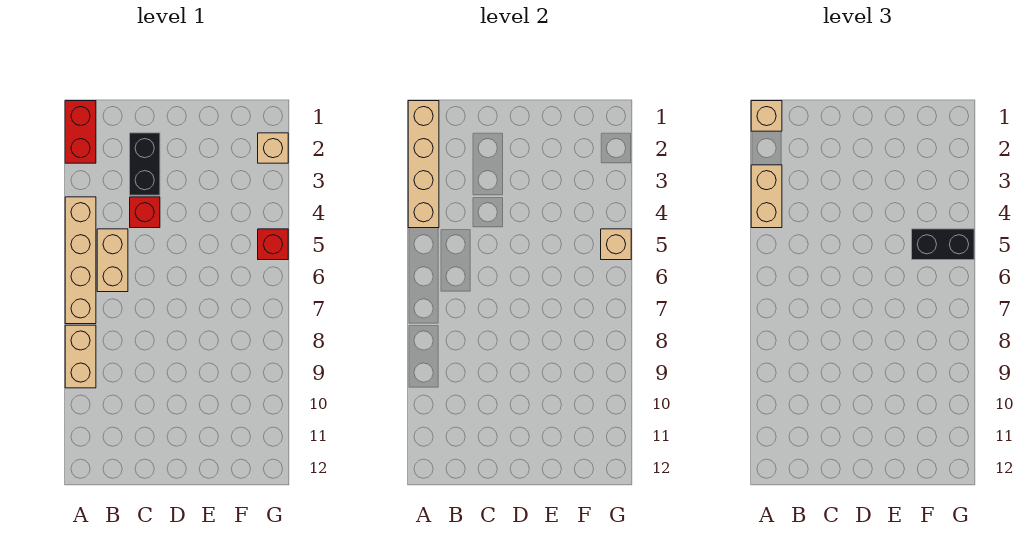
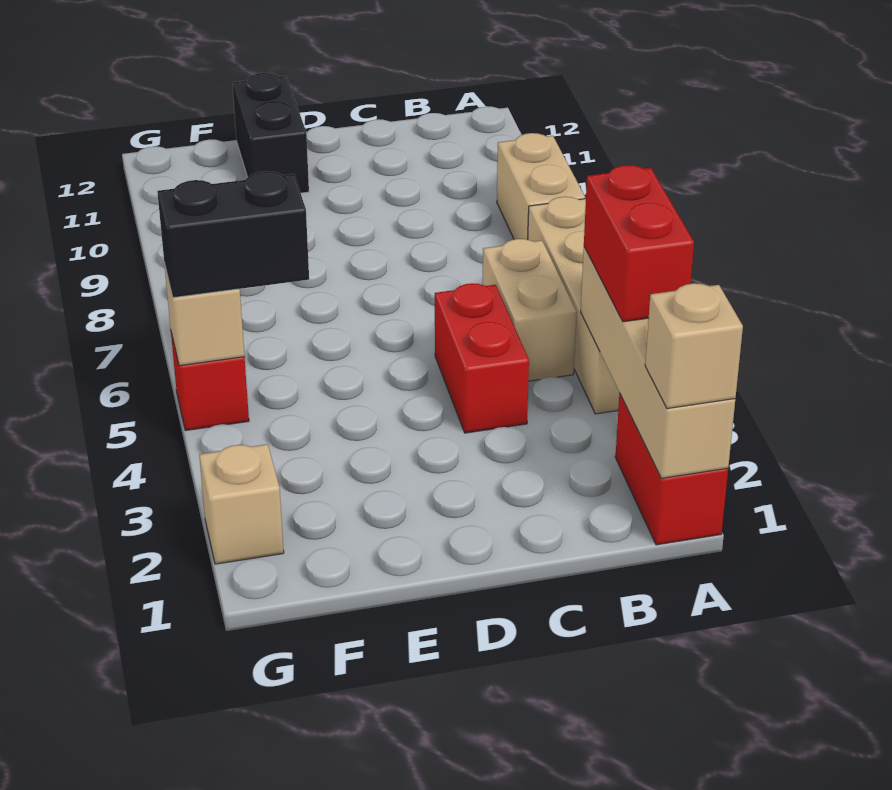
tan 1x2 brick [751,165,782,228] -> red 1x2 brick [584,165,694,322]
black 1x2 brick [130,133,160,195] -> black 1x2 brick moved to [232,73,309,193]
red 1x1 brick [130,197,160,228] -> red 1x2 brick [435,283,529,433]

